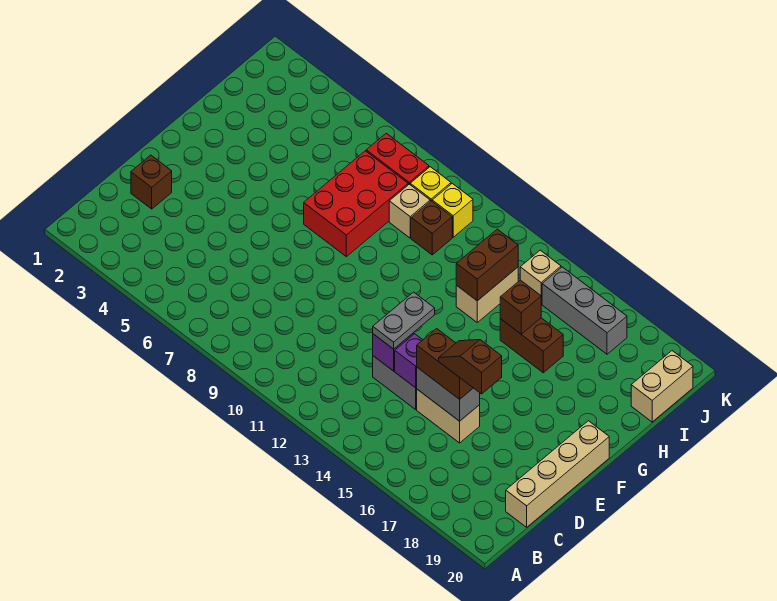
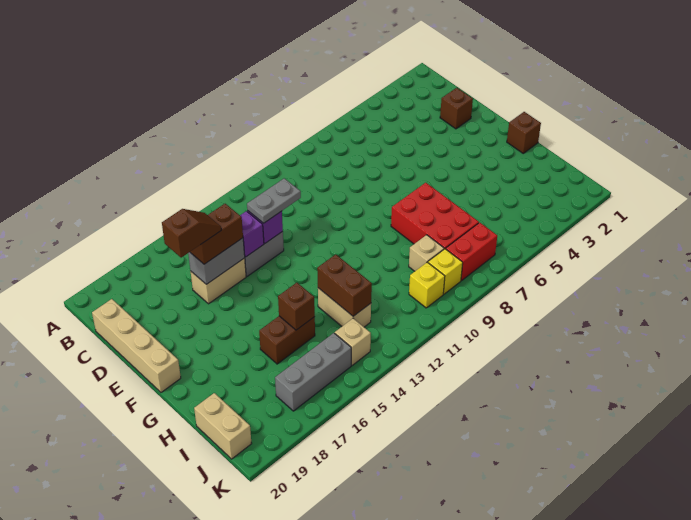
grey 1x2 plate [373,292,435,349] -> grey 1x2 plate turned to [247,178,301,223]
brown 1x1 brick [411,201,452,255] -> brown 1x1 brick moved to [507,112,541,153]

